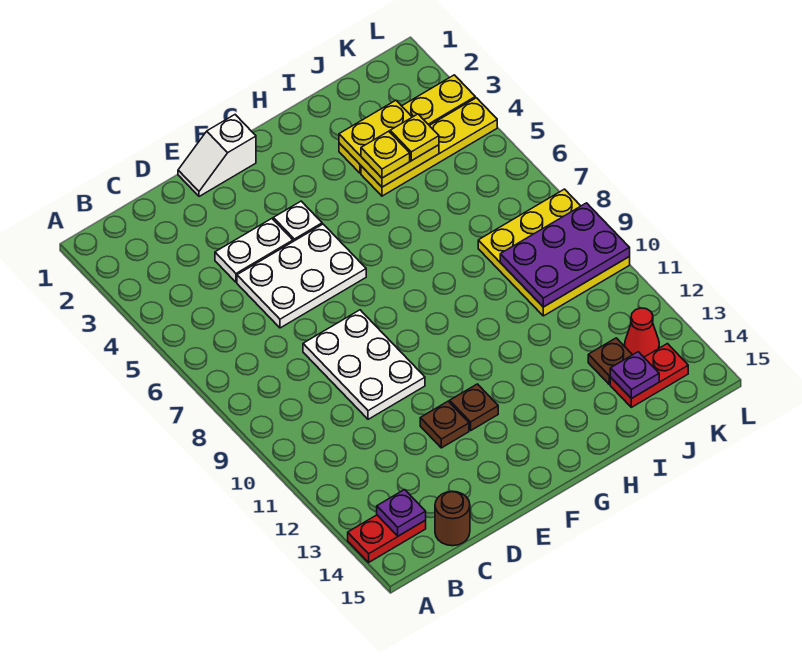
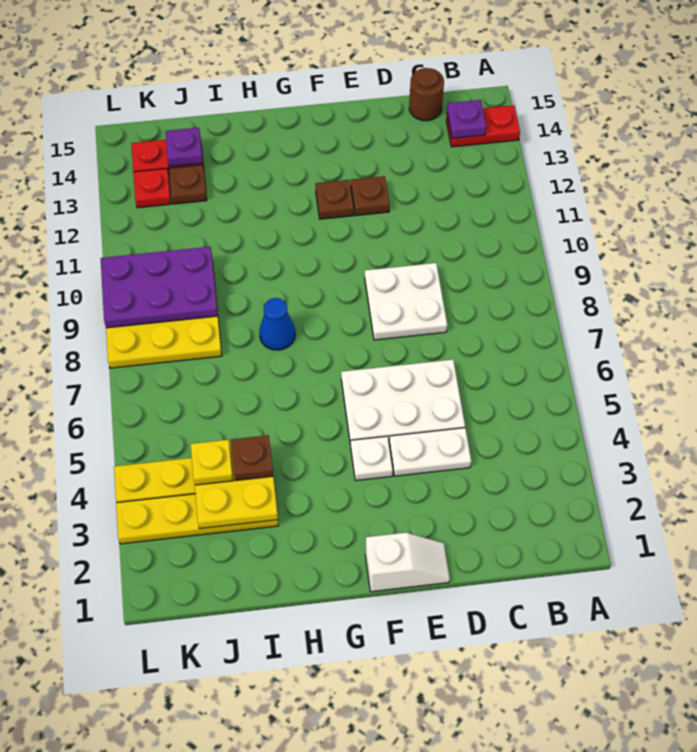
white 2x3 plate [303,310,425,419] -> white 2x2 plate [365,263,447,340]
none -> blue 1x1 cone [259,298,295,350]
yellow 1x1 plate [361,131,410,178] -> brown 1x1 plate [231,435,273,481]
red 1x1 cone [625,308,659,357] -> red 1x1 plate [133,168,171,208]

